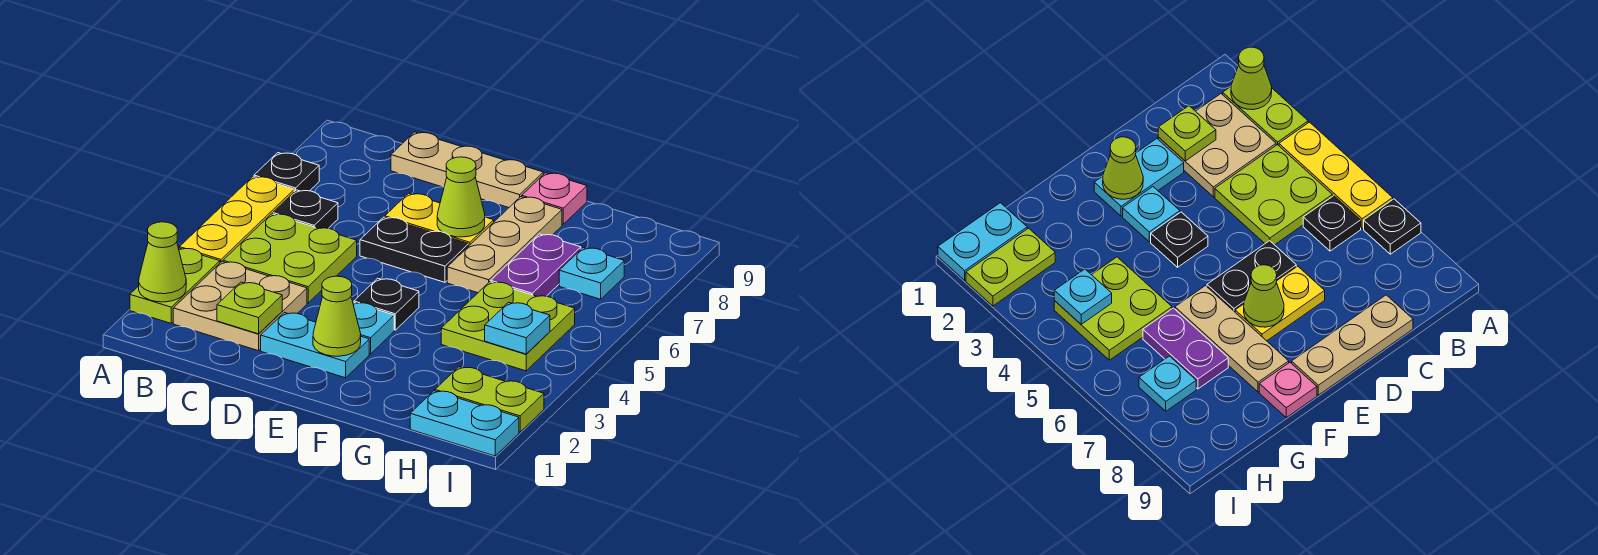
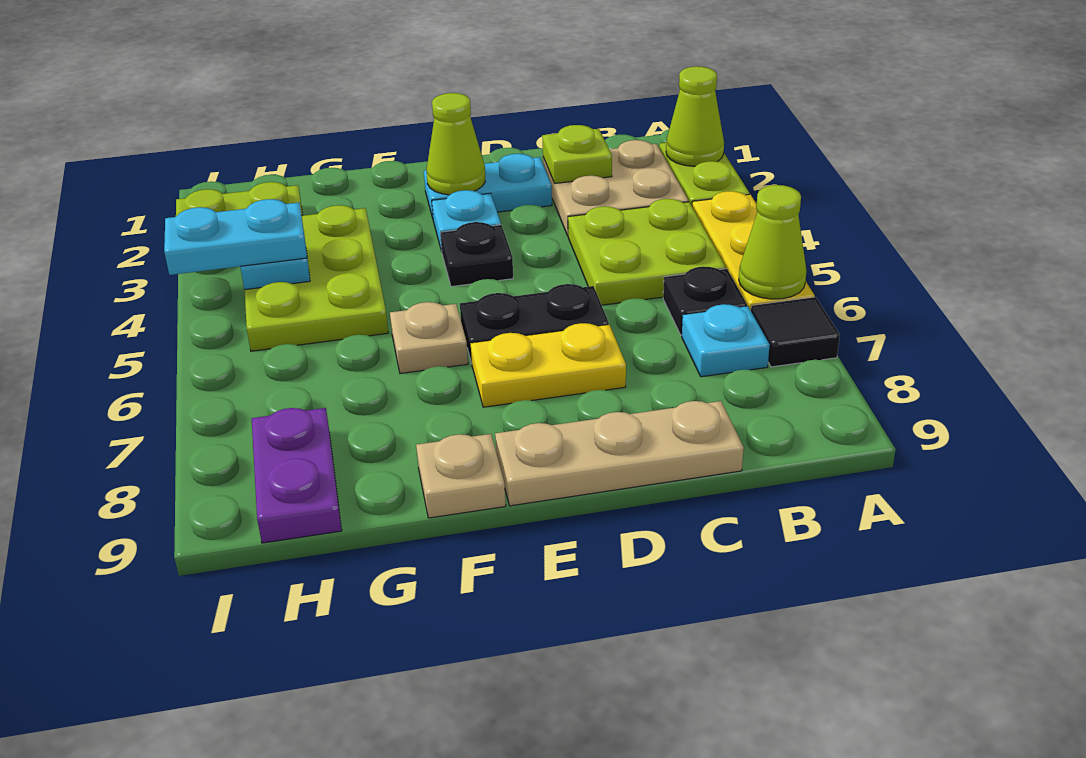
black 1x1 plate [254,153,319,192] -> black 1x1 tile [751,297,840,367]
lime 1x1 cone [437,157,485,237] -> lime 1x1 cone moved to [739,185,807,299]
tan 1x3 plate [447,197,562,293] -> tan 1x1 plate [390,302,468,374]
pink 1x1 plate [522,173,587,224] -> tan 1x1 plate [416,434,506,518]
lime 2x2 plate [441,282,575,371] -> lime 2x3 plate [245,205,388,351]
purple 1x2 plate [491,234,581,296] -> purple 1x2 plate moved to [252,408,342,543]
cyan 1x2 plate [410,391,519,456] -> cyan 1x2 plate moved to [164,199,307,275]
cyan 1x1 plate [559,248,624,299] -> cyan 1x1 plate moved to [682,304,770,377]

